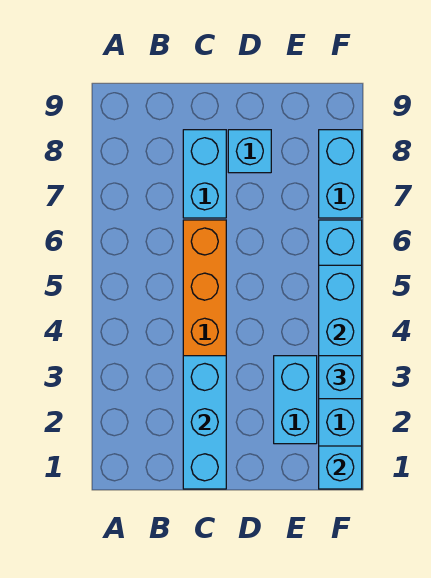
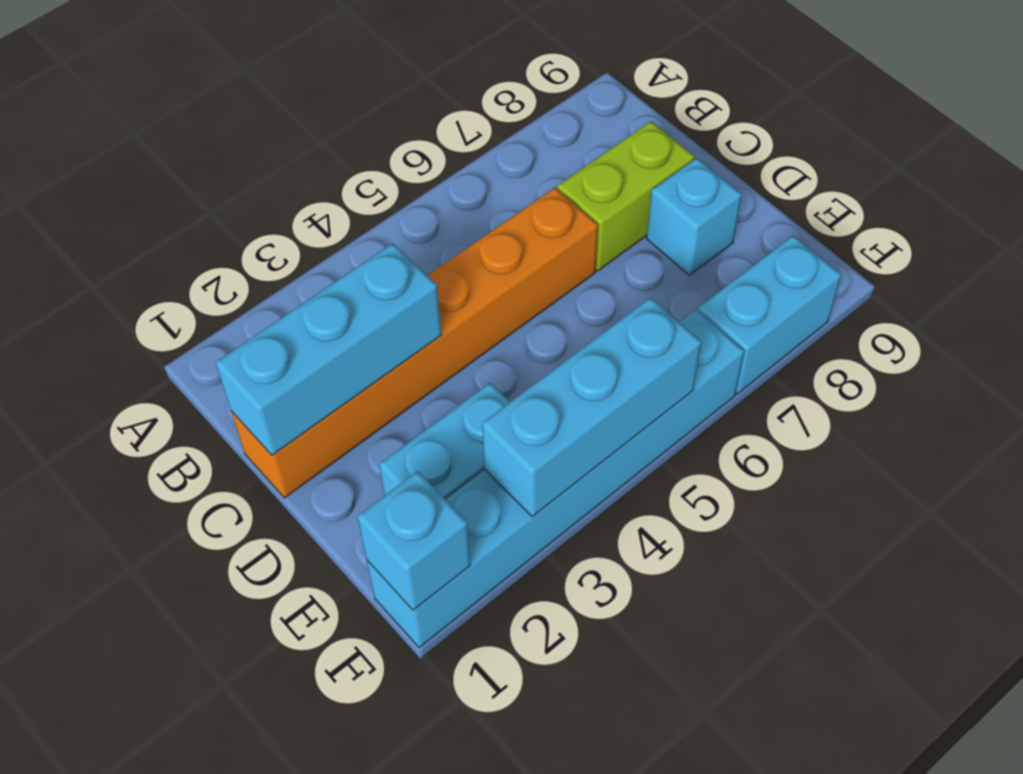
cyan 1x2 brick [183,130,226,218] -> lime 1x2 brick [557,121,694,271]
cyan 1x1 brick [319,356,362,399] -> none

